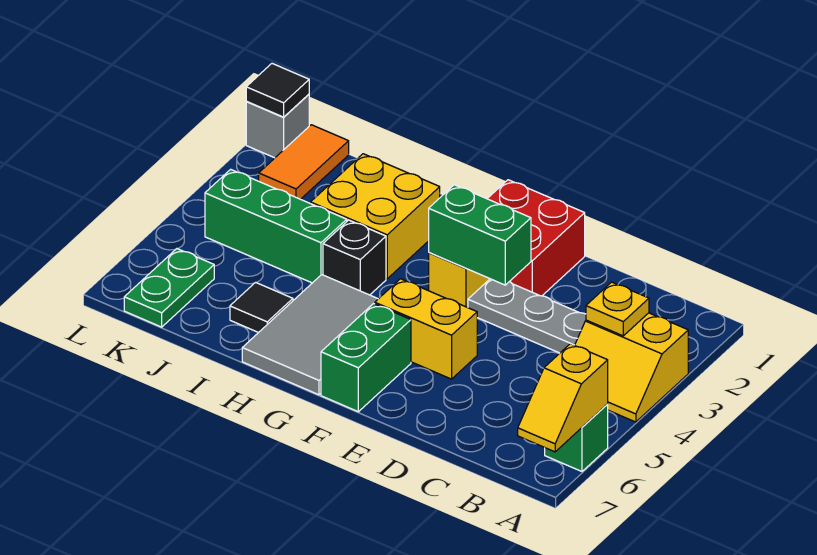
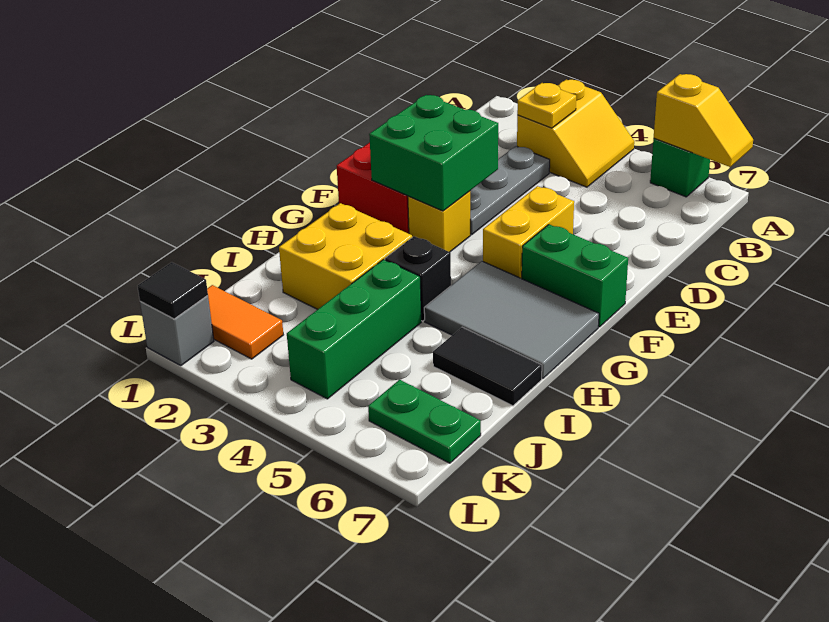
green 1x2 brick [429,185,531,285] -> green 2x2 brick [369,95,498,211]
black 1x1 tile [230,282,293,333] -> black 1x2 tile [433,327,542,406]

